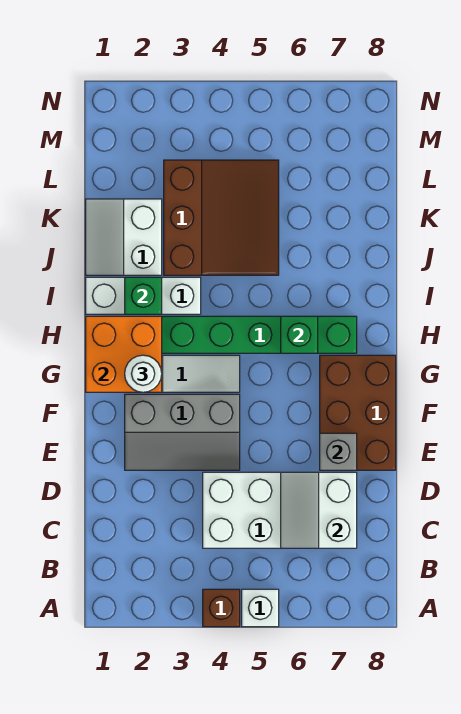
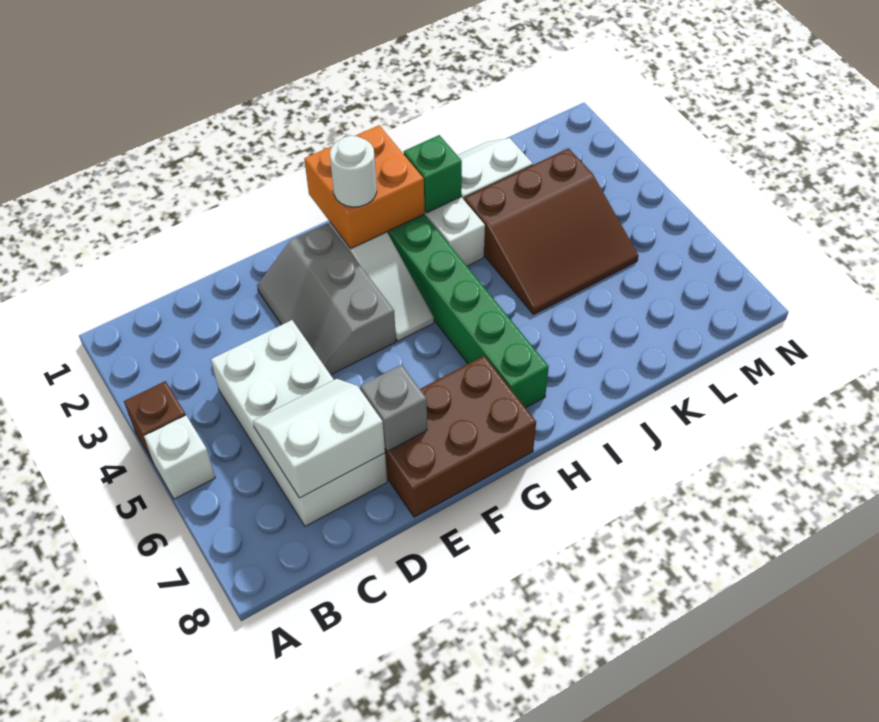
green 1x1 brick [281,316,318,353] -> none

